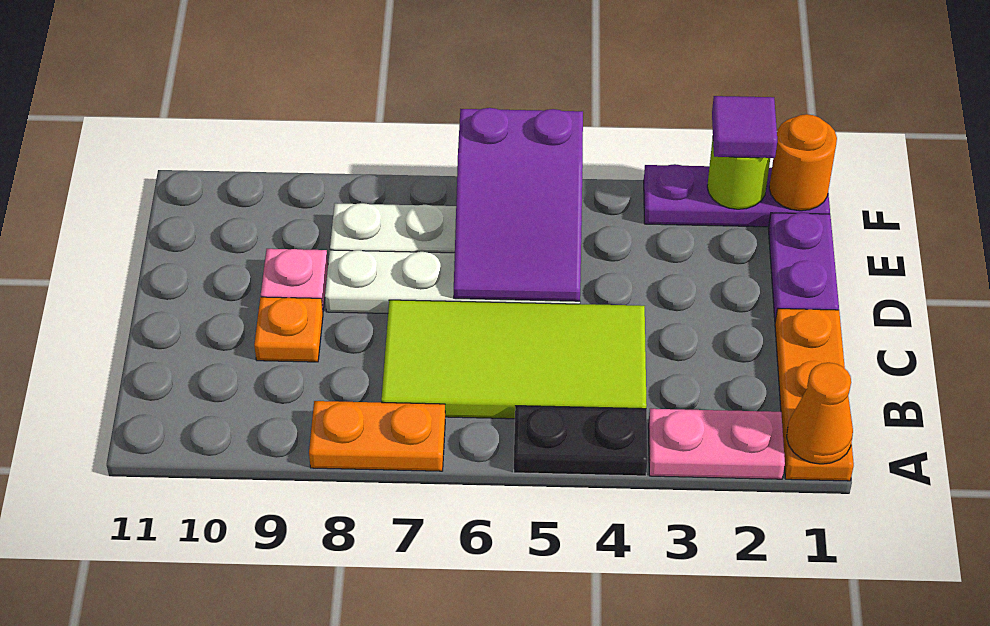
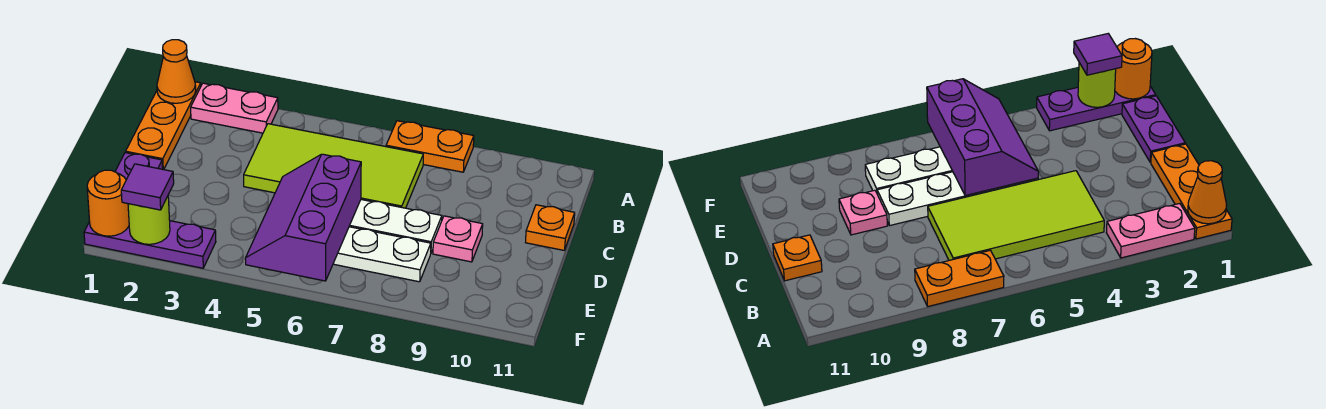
black 1x2 plate [514,406,648,476] -> none
orange 1x1 plate [254,297,323,362] -> orange 1x1 plate moved to [526,205,575,250]
purple 2x3 slope [454,108,583,301] -> purple 2x3 slope turned to [245,154,361,281]

